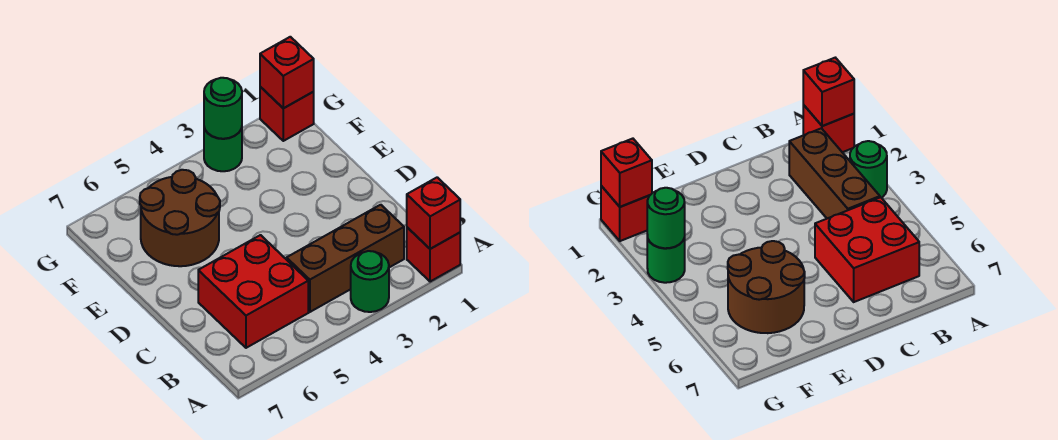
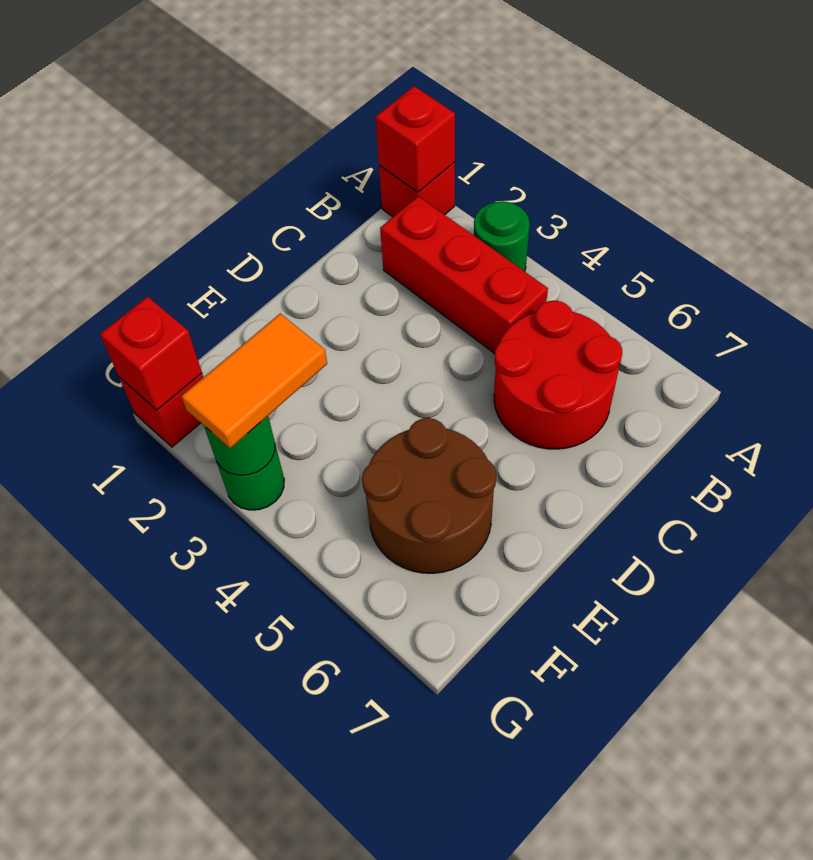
brown 1x3 brick [287,205,404,312] -> red 1x3 brick [380,196,548,354]
red 2x2 brick [198,235,308,348] -> red 2x2 round brick [494,301,622,449]
none -> orange 1x2 tile [182,314,327,448]

